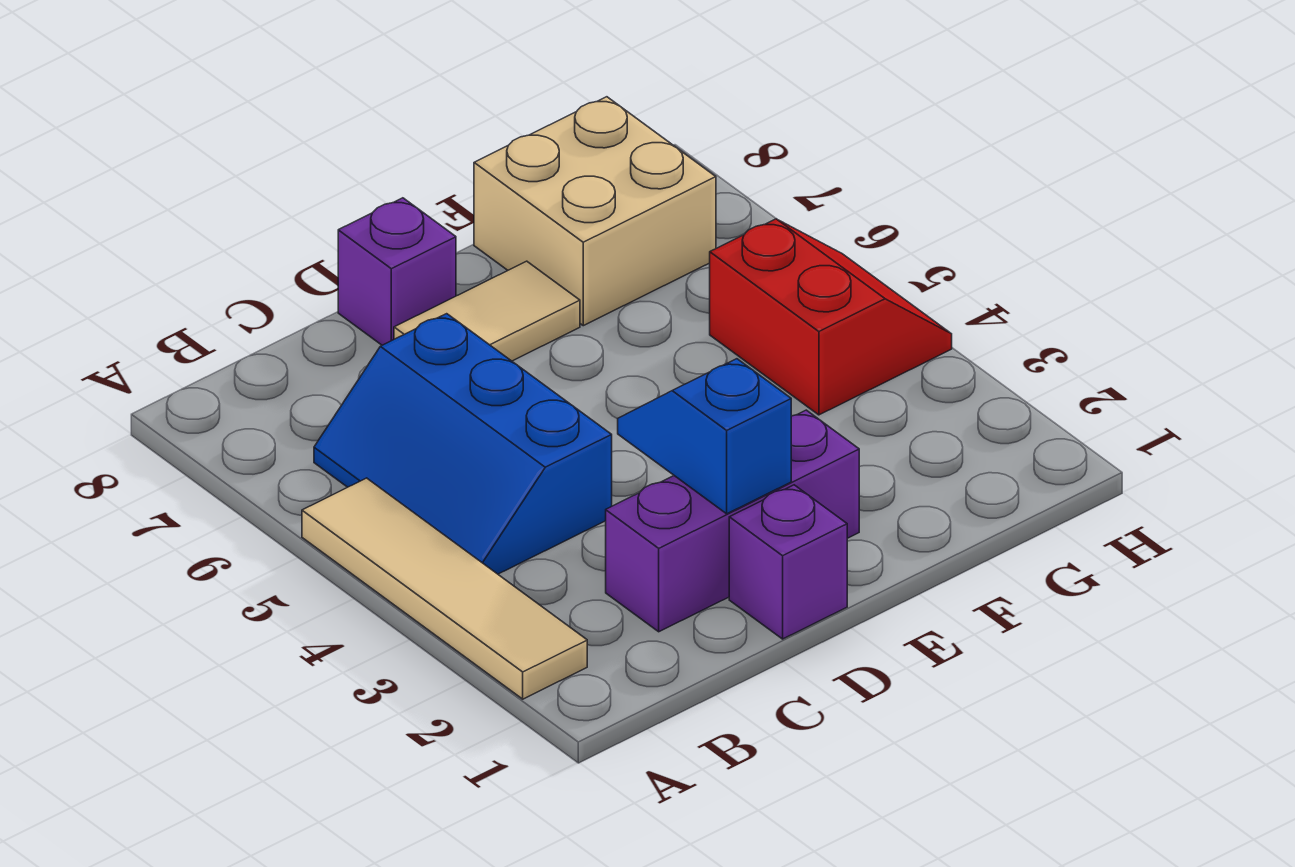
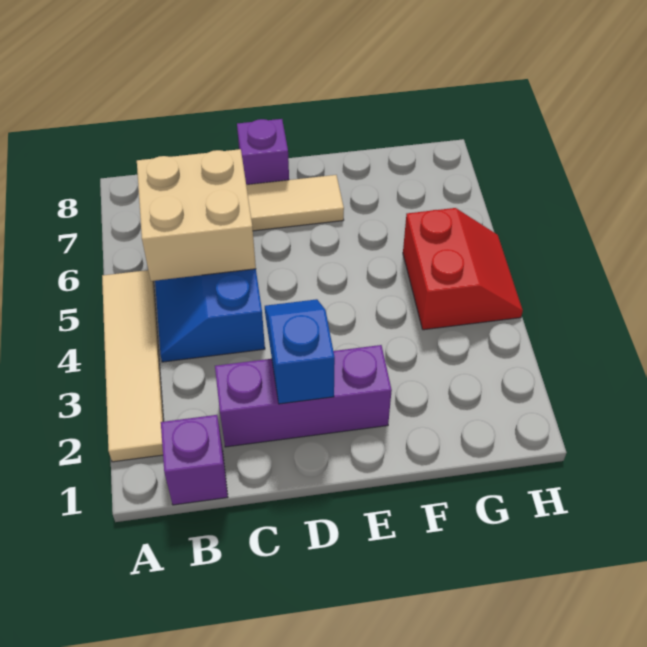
purple 1x1 brick [729,485,847,639] -> purple 1x1 brick moved to [161,415,228,505]
tan 2x2 brick [474,97,716,326] -> tan 2x2 brick moved to [137,149,256,281]

